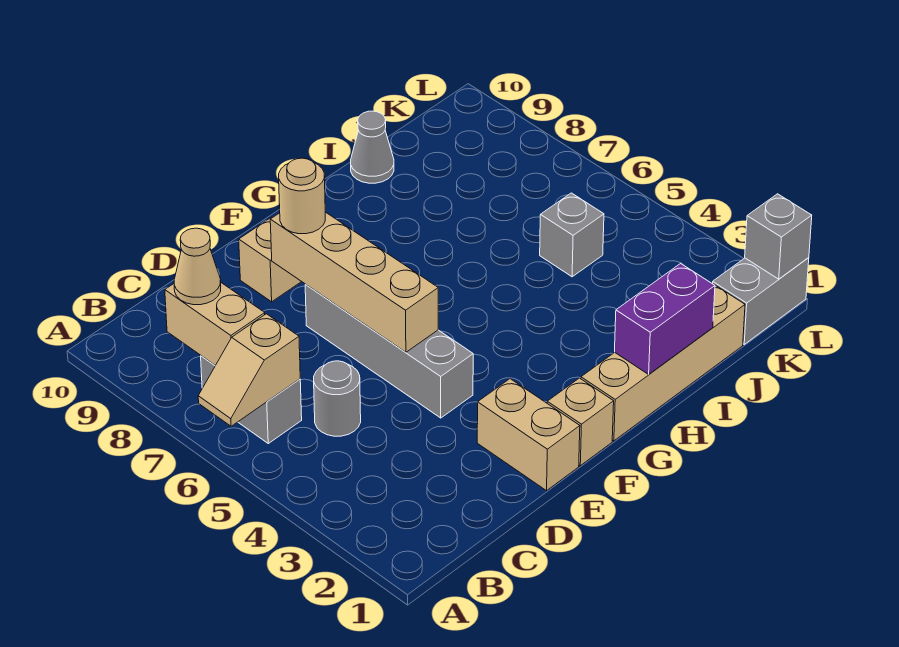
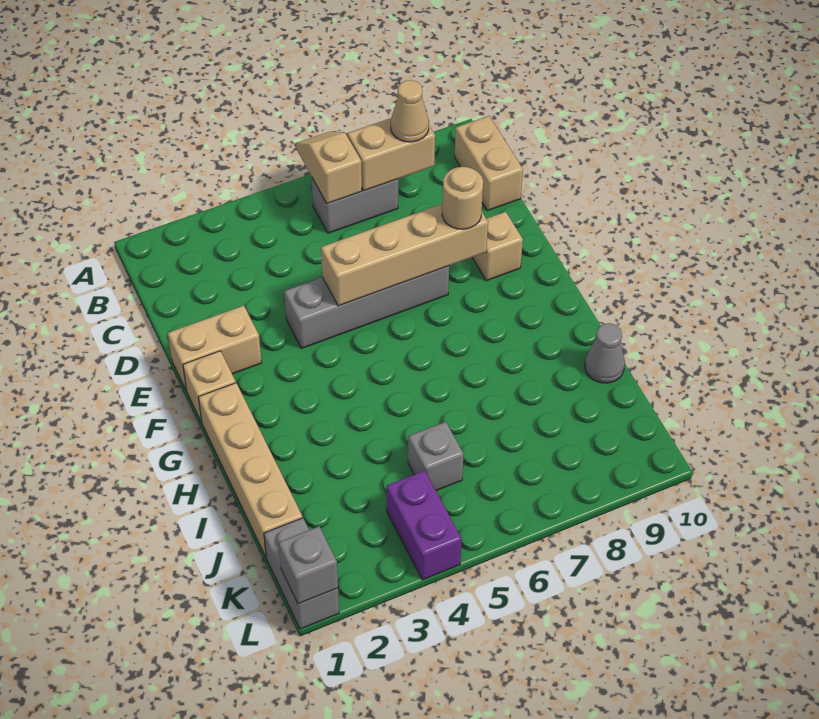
none -> tan 1x2 brick [455,116,523,211]
grey 1x1 round brick [314,361,361,436] -> none
purple 1x2 brick [615,264,715,374] -> purple 1x2 brick moved to [387,471,462,580]

